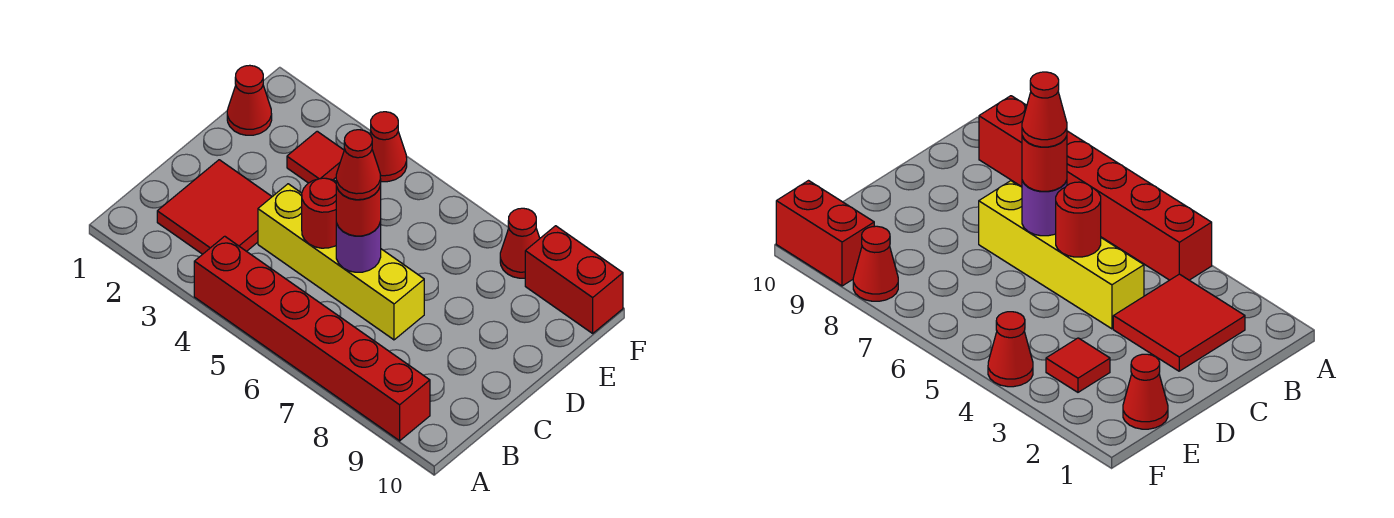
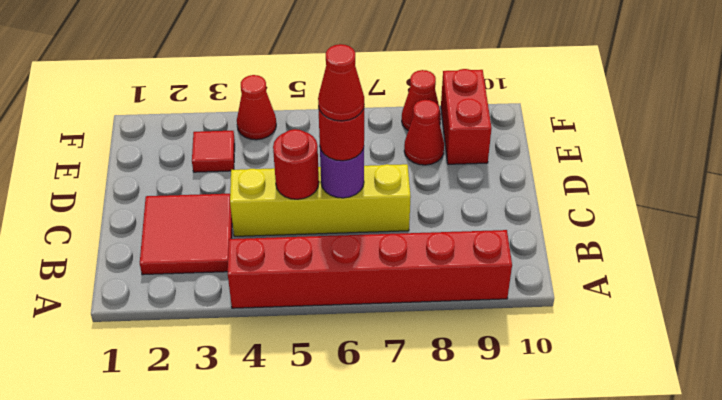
red 1x1 cone [227,65,272,135] -> red 1x1 cone moved to [404,100,444,165]
red 1x2 brick [525,226,623,333] -> red 1x2 brick turned to [441,69,492,164]

